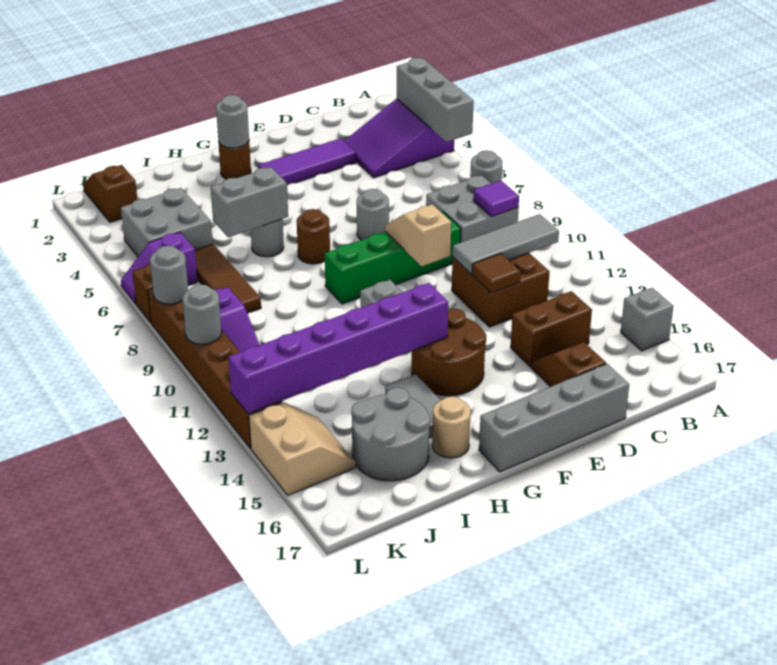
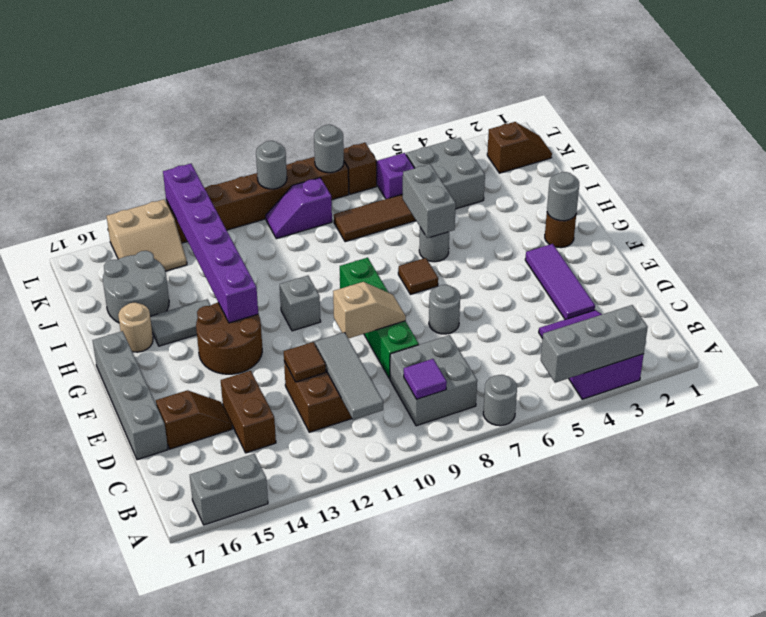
grey 1x1 brick [621,288,674,351] -> grey 1x2 brick [190,454,268,525]
brown 1x1 round brick [297,209,330,264] -> brown 1x1 tile [398,258,438,294]

